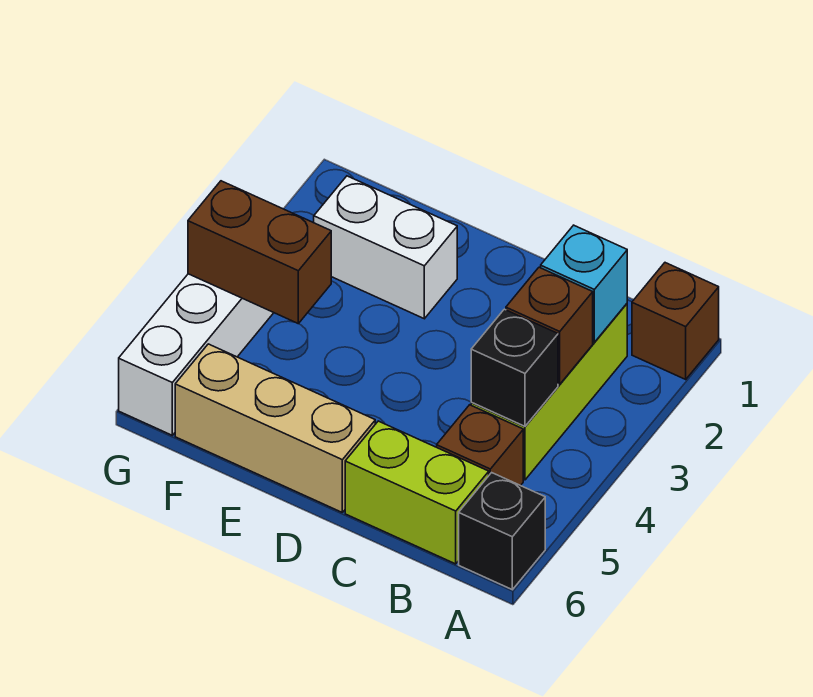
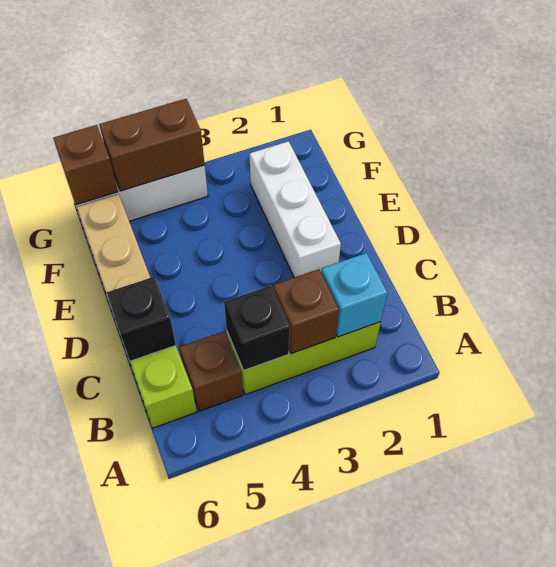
brown 1x1 brick [632,263,719,379] -> brown 1x1 brick moved to [53,125,118,205]
black 1x1 brick [459,473,545,590] -> black 1x1 brick moved to [107,277,176,361]
white 1x2 brick [314,176,457,319] -> white 1x3 brick [249,141,341,277]
brown 1x2 brick [188,181,331,324] -> brown 1x2 brick turned to [99,99,205,191]

